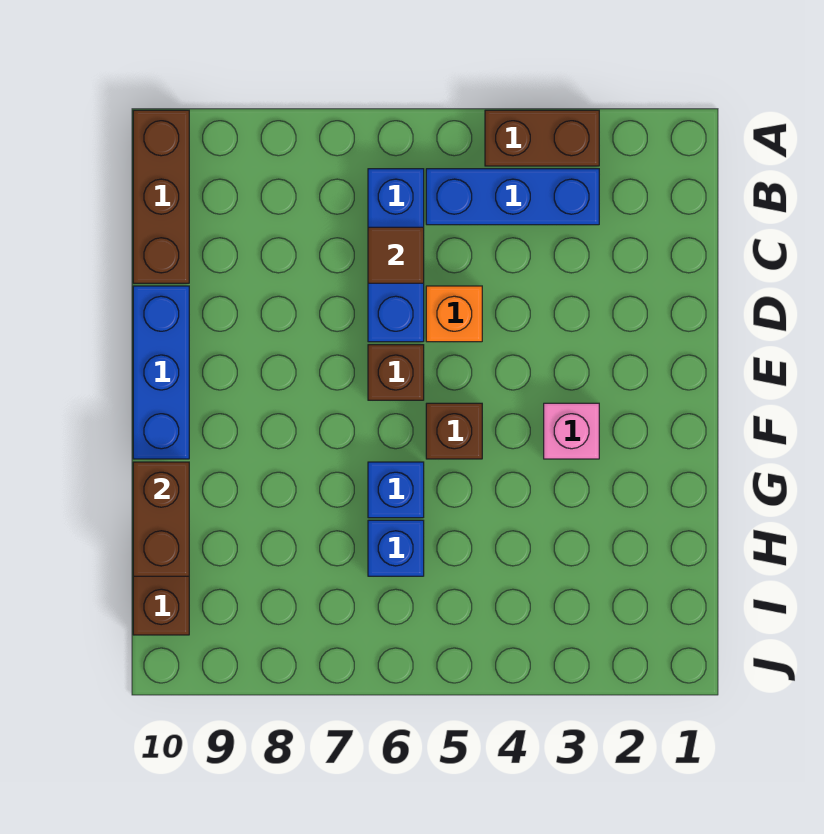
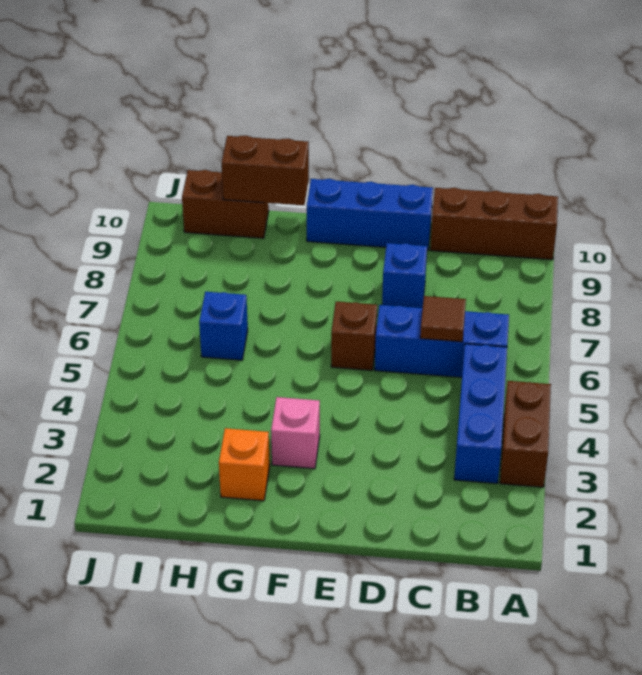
orange 1x1 brick [426,286,482,342] -> orange 1x1 brick moved to [219,428,270,501]
brown 1x1 brick [426,403,482,459] -> none
blue 1x1 brick [368,462,424,518] -> blue 1x1 brick moved to [382,243,427,308]

